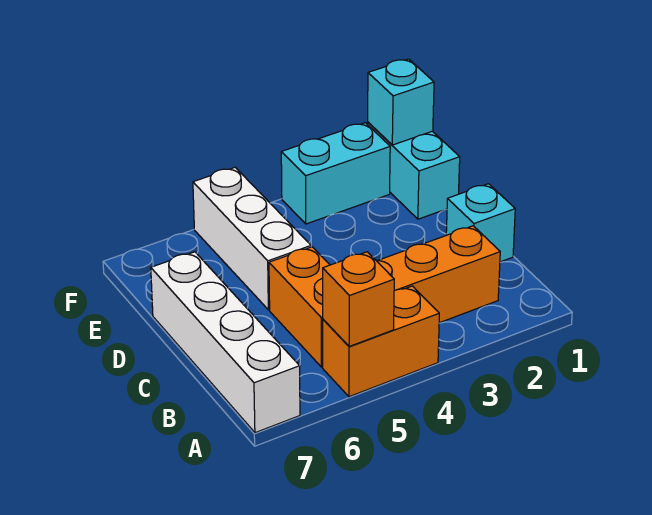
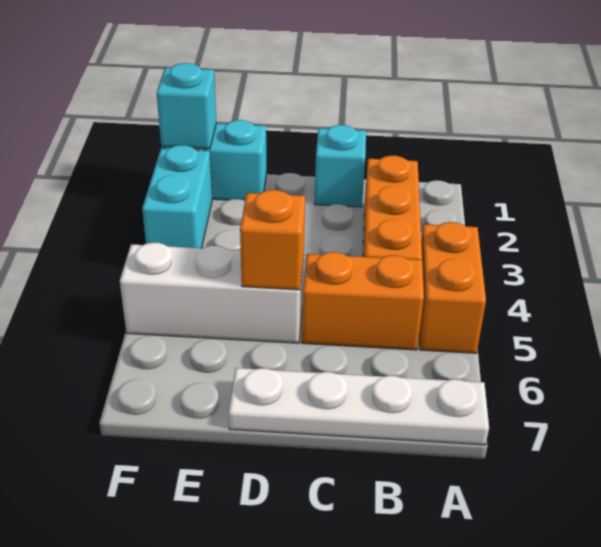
orange 1x1 brick [323,252,394,347] -> orange 1x1 brick moved to [240,190,305,290]
white 1x4 brick [151,252,300,433] -> white 1x4 plate [229,368,489,445]

